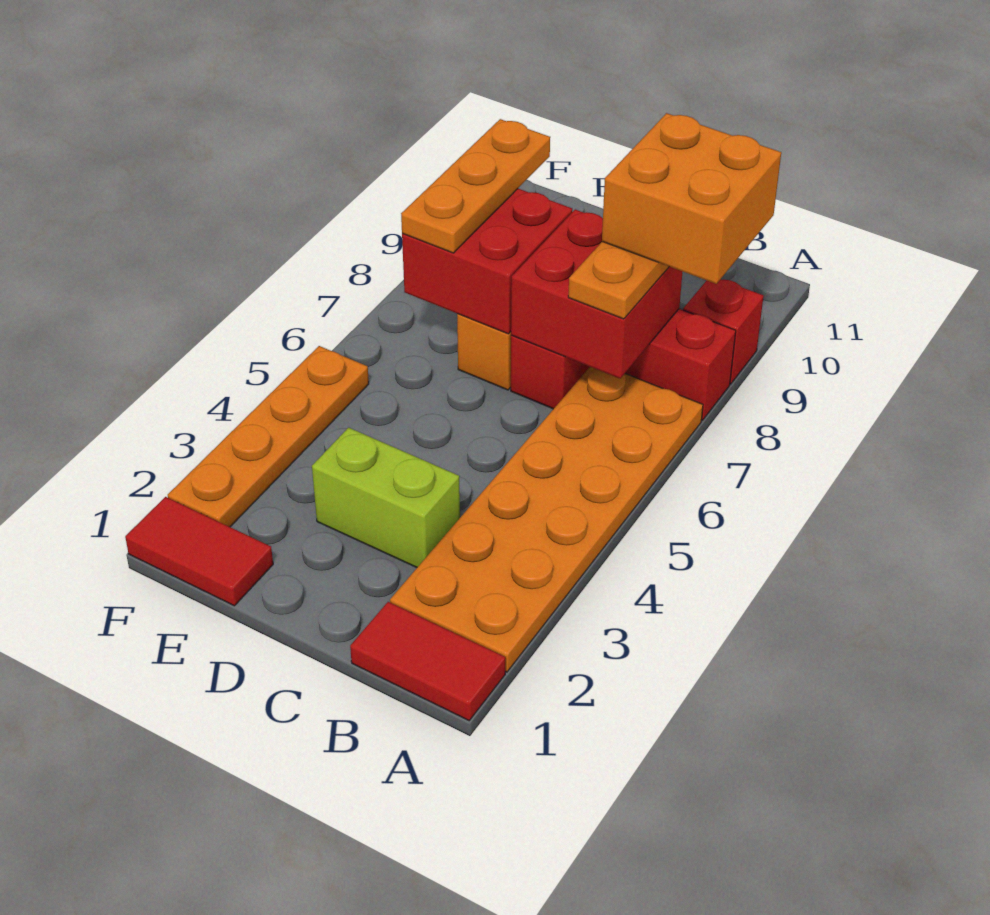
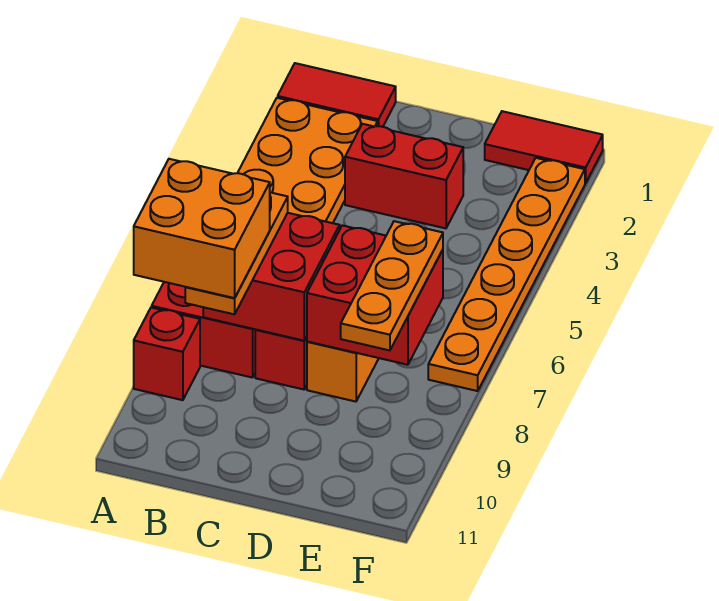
lime 1x2 brick [312,428,460,568] -> red 1x2 brick [345,124,463,228]
orange 1x4 plate [168,346,369,527] -> orange 1x6 plate [428,158,585,391]

